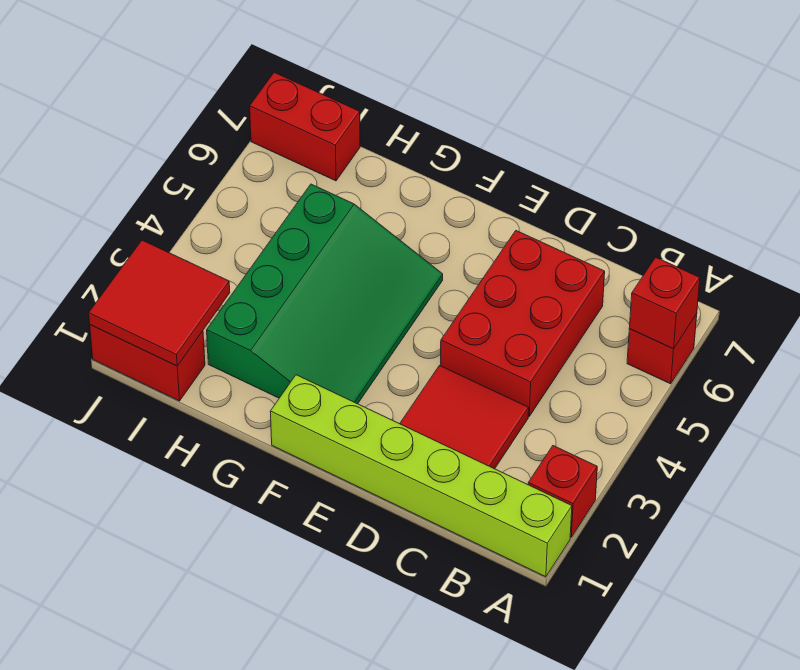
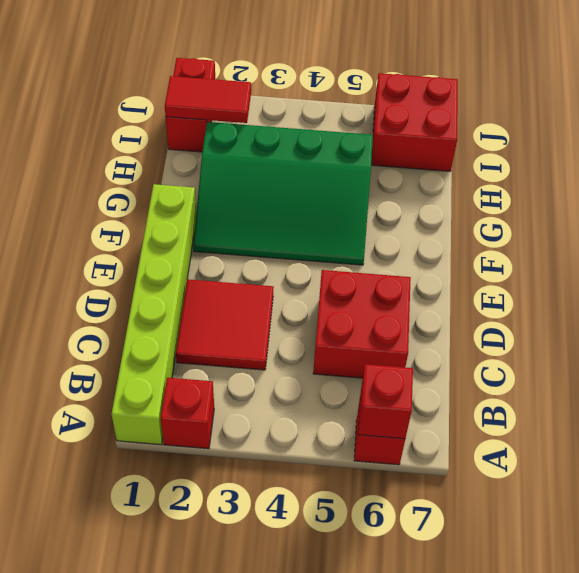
red 2x3 brick [441,231,605,416] -> red 2x2 brick [313,270,411,378]
red 2x2 tile [89,240,230,366] -> red 1x2 tile [165,76,251,123]
red 1x2 brick [250,72,360,181] -> red 2x2 brick [371,73,458,171]

